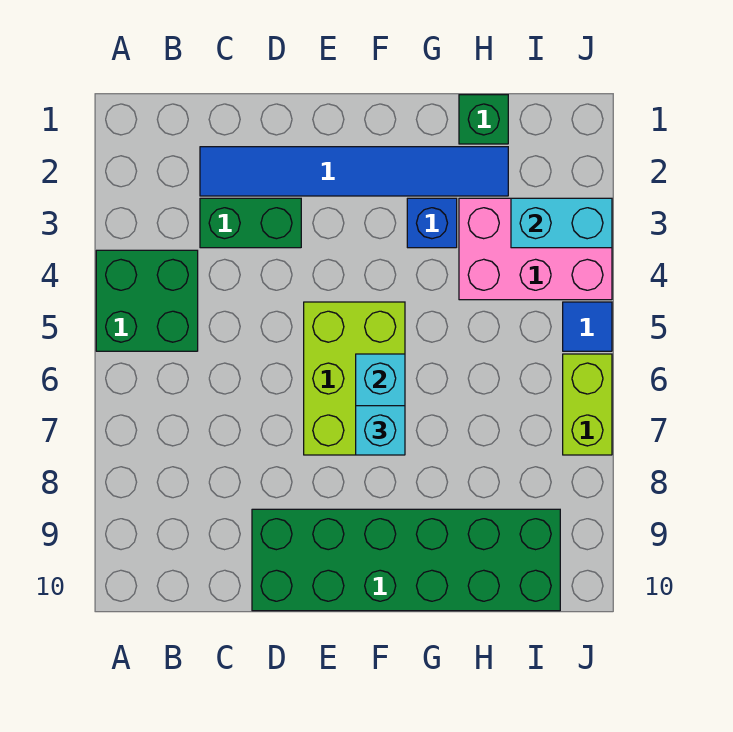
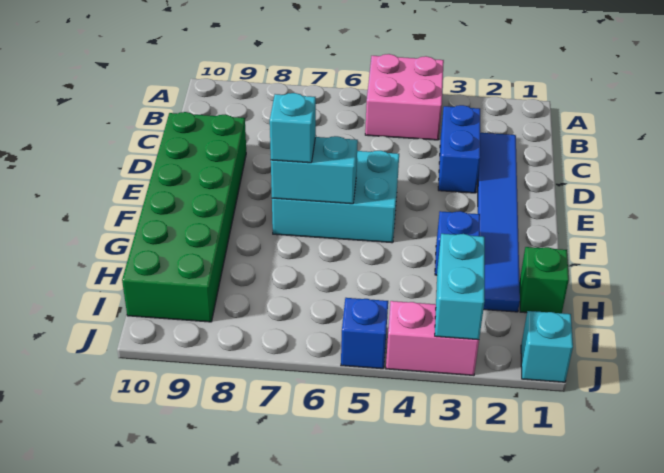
green 2x2 brick [96,250,198,351] -> pink 2x2 brick [365,54,444,140]
green 1x2 brick [200,198,301,248] -> blue 1x2 brick [438,105,480,193]
lime 2x3 brick [304,302,405,455] -> cyan 2x3 brick [272,150,399,243]
pink 2x3 brick [459,198,612,300] -> pink 1x2 brick [386,301,479,375]
none -> cyan 1x1 brick [521,311,573,382]
blue 1x1 tile [563,302,612,351] -> blue 1x1 brick [341,298,388,369]
lime 1x2 brick [563,354,612,455] -> none

